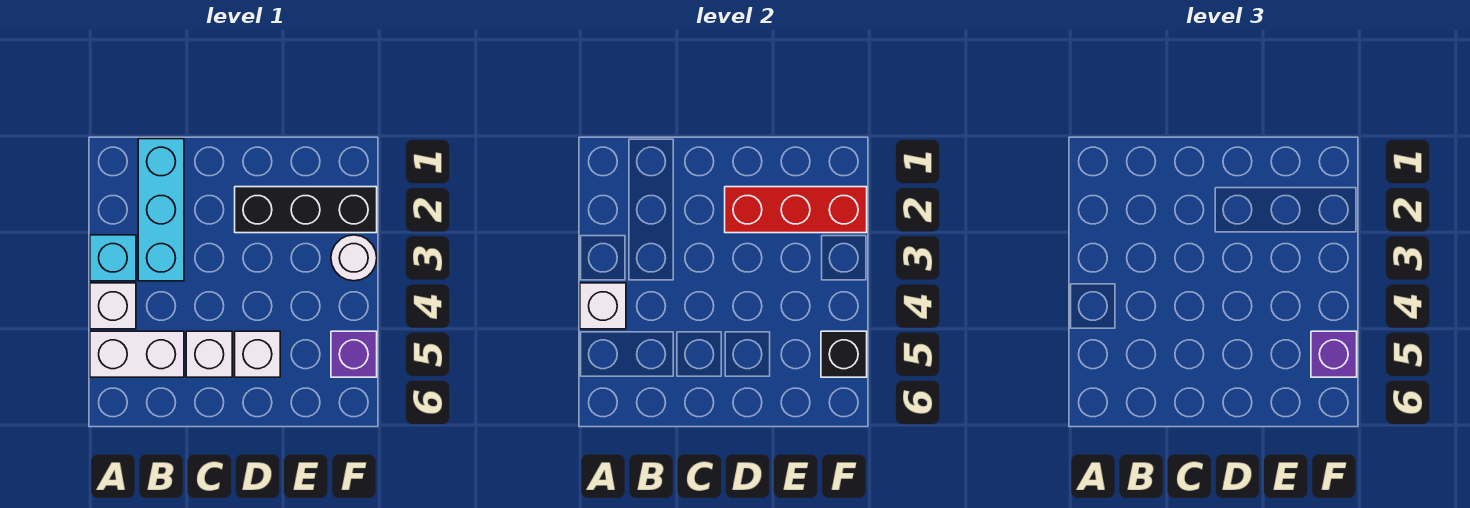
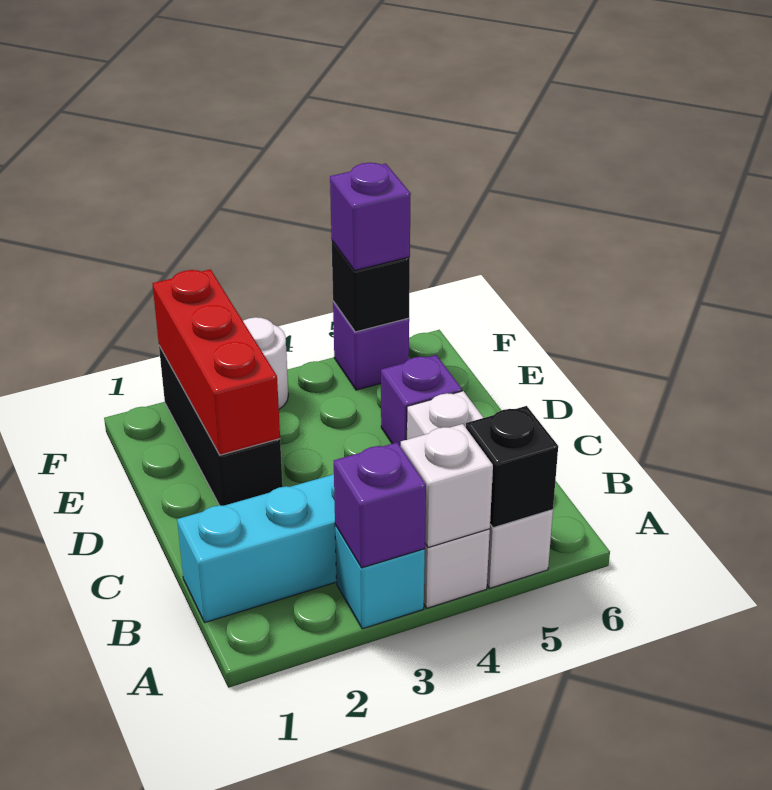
none -> purple 1x1 brick [334,443,426,568]
none -> black 1x1 brick [466,406,558,528]
white 1x1 brick [235,331,280,377] -> purple 1x1 brick [381,355,462,447]

